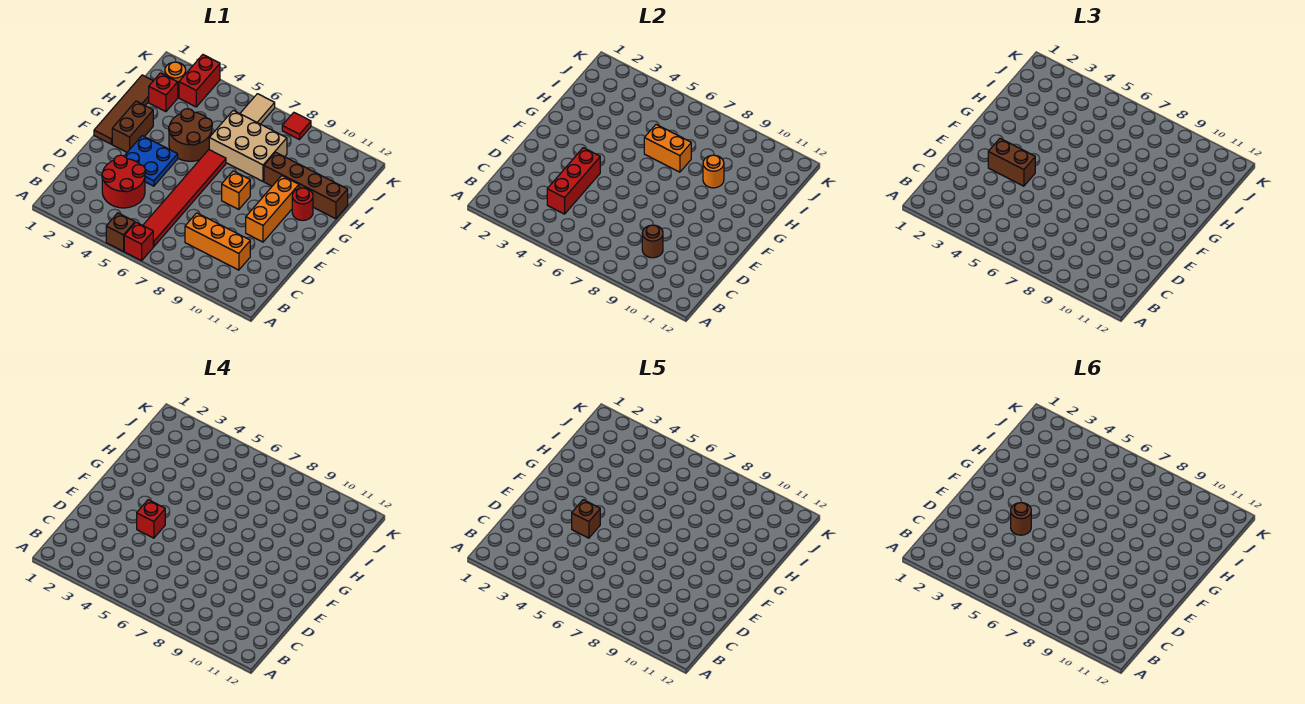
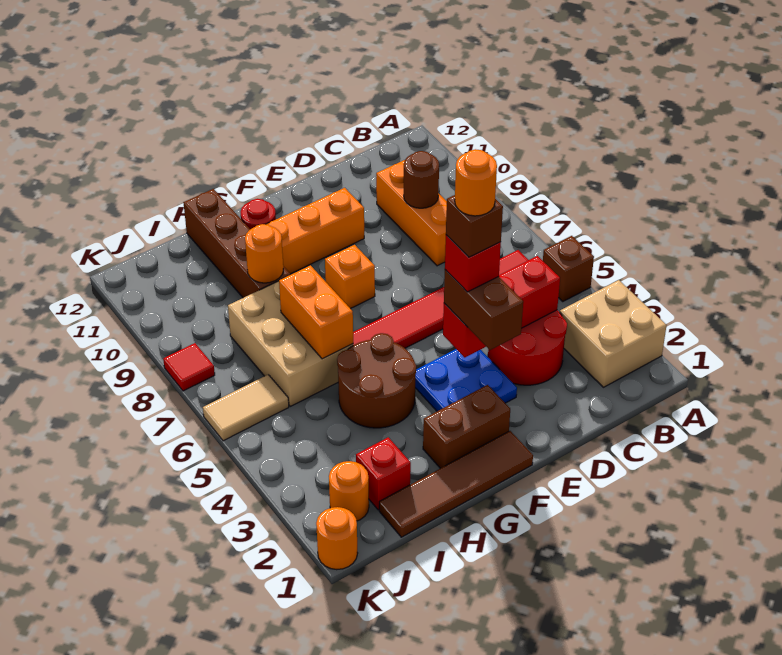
none -> tan 2x2 brick [560,280,667,387]
red 1x1 brick [124,222,153,261] -> none
brown 1x1 round brick [1011,503,1031,535] -> orange 1x1 round brick [455,149,497,216]
red 1x2 brick [179,55,220,107] -> none
none -> orange 1x1 round brick [316,507,358,570]

